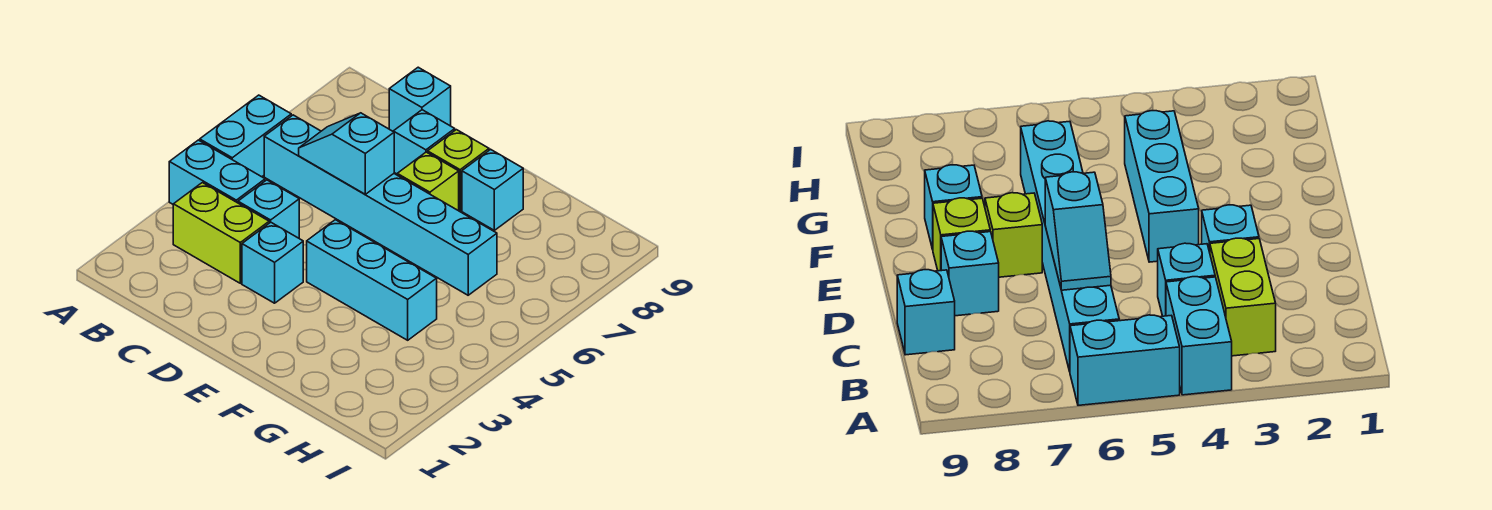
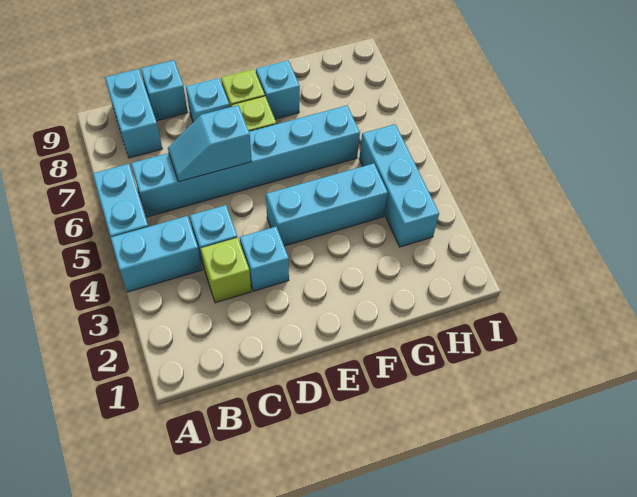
lime 1x2 brick [173,183,269,283] -> lime 1x1 brick [201,238,251,303]
none -> cyan 1x2 brick [105,69,162,158]
none -> cyan 1x3 brick [359,124,439,247]

